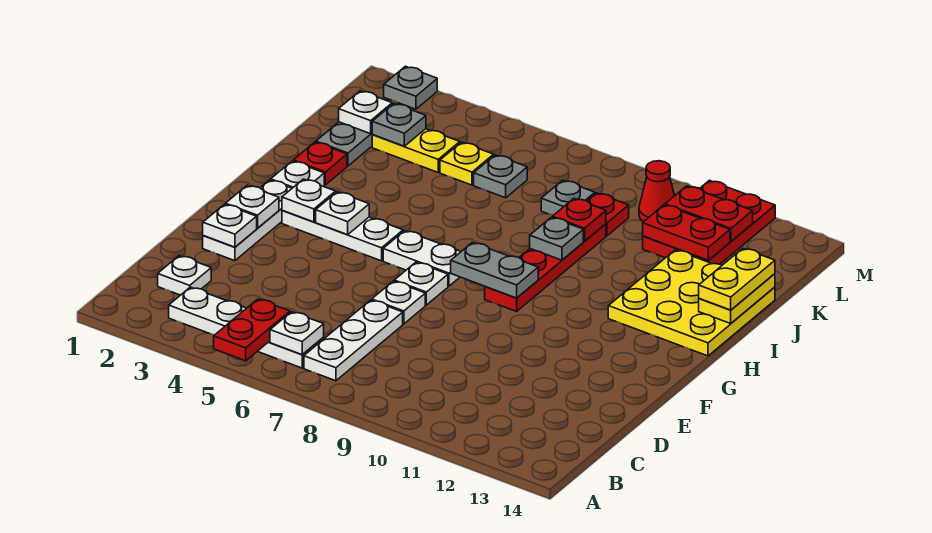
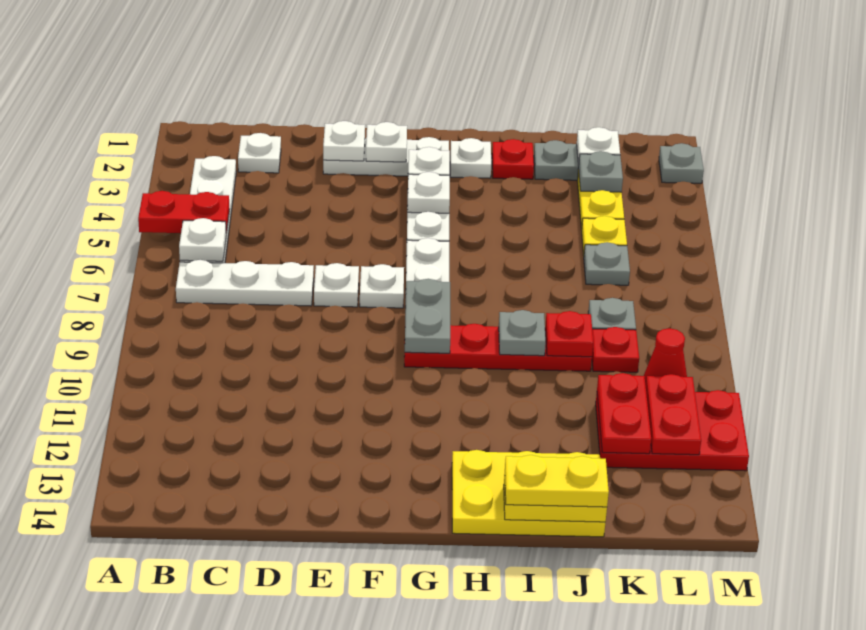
yellow 3x3 plate [608,250,775,356] -> yellow 2x3 plate [452,450,605,537]

